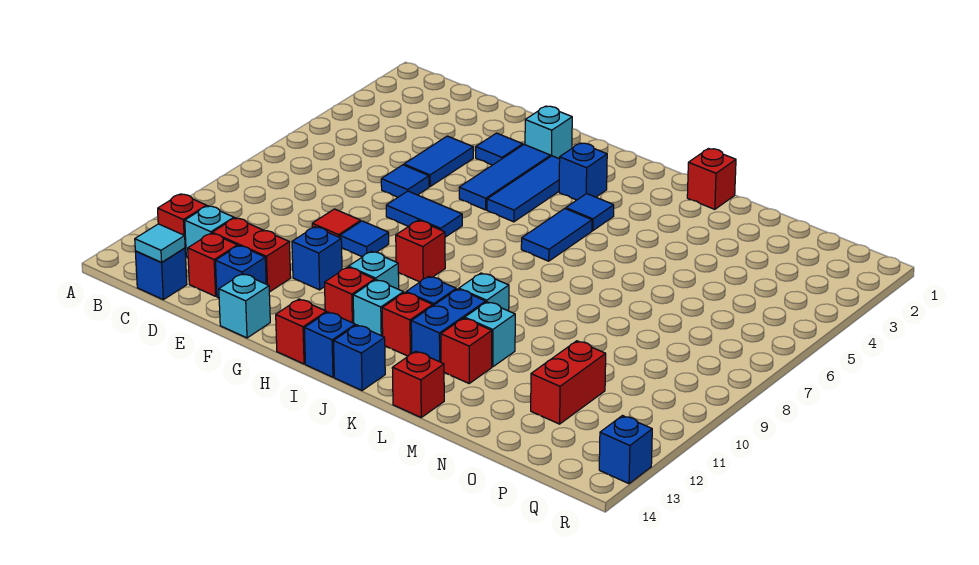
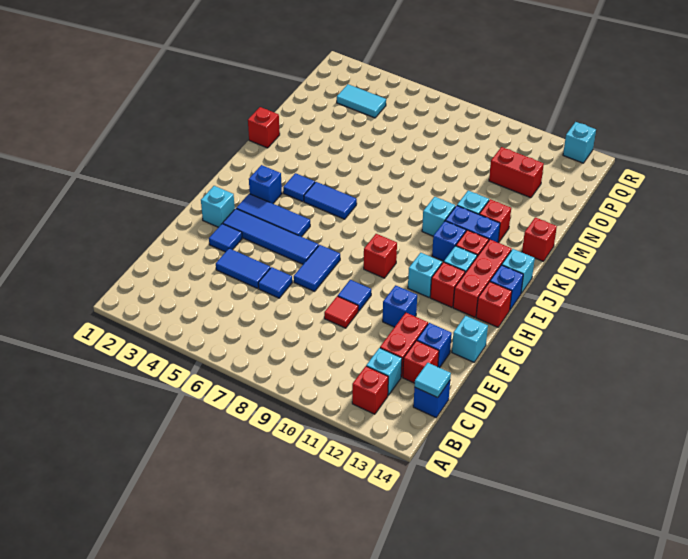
blue 1x3 tile [459,145,551,210] -> blue 1x4 tile [223,209,319,264]
none -> red 1x3 brick [453,240,512,317]
blue 1x1 brick [334,325,385,390] -> cyan 1x1 brick [502,249,535,294]
none -> cyan 1x2 tile [337,84,386,118]
blue 1x1 brick [599,416,652,484] -> cyan 1x1 brick [563,122,596,163]

